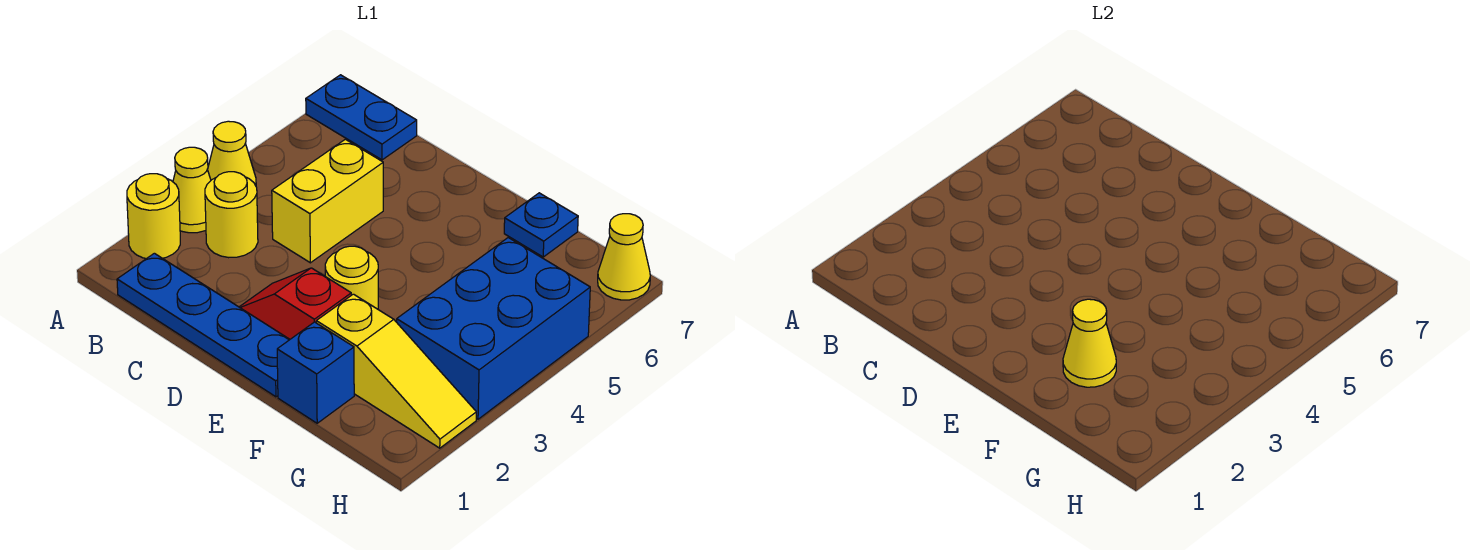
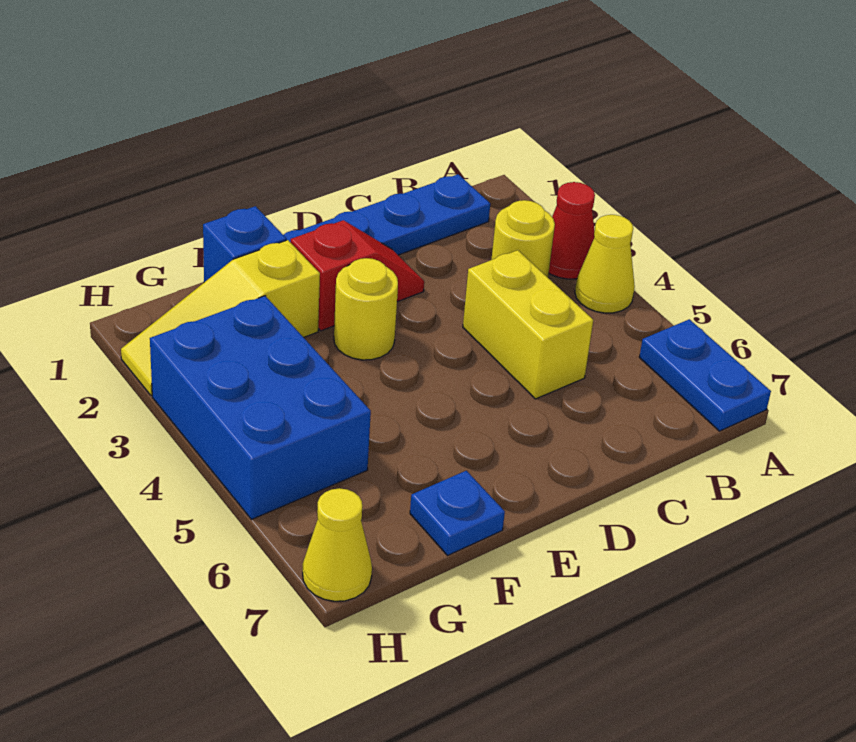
yellow 1x1 round brick [127,174,180,259] -> none
yellow 1x1 cone [173,147,211,233] -> red 1x1 cone [549,182,595,279]
blue 1x2 plate [306,75,417,160] -> blue 1x2 plate turned to [639,319,771,431]
yellow 1x1 cone [1063,299,1116,387] -> none

